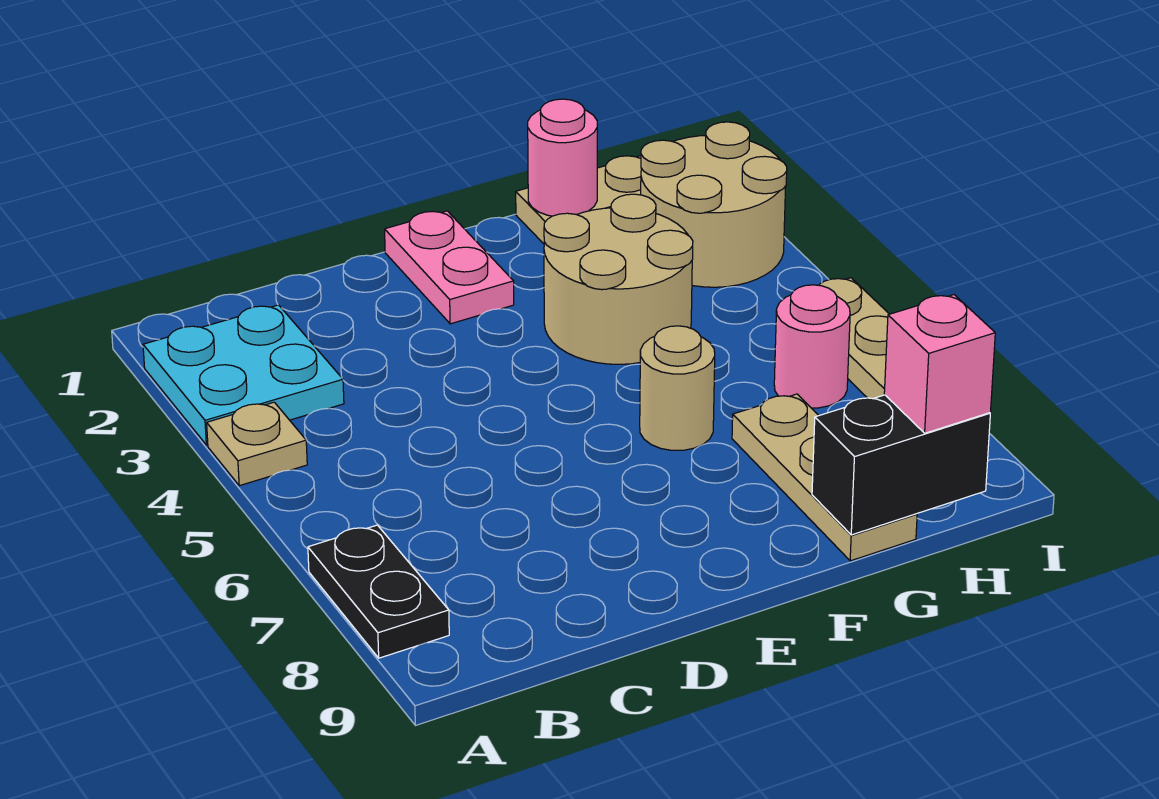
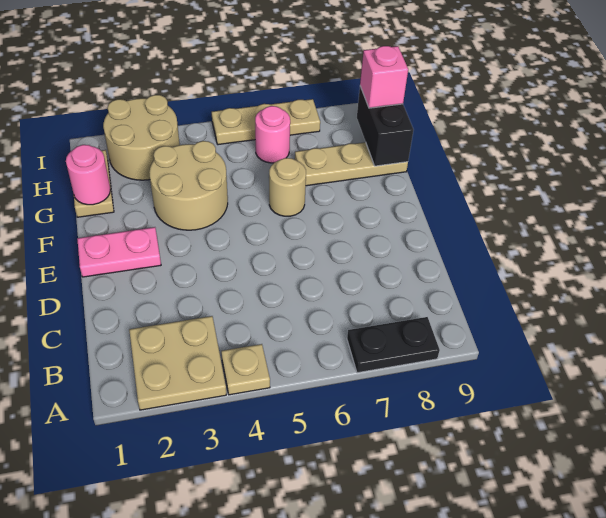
cyan 2x2 plate [143,305,344,445] -> tan 2x2 plate [129,316,226,410]

